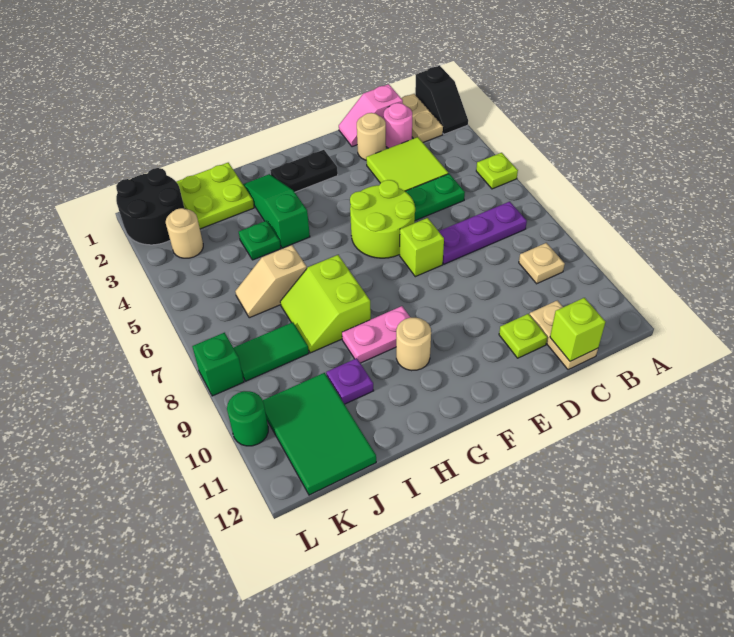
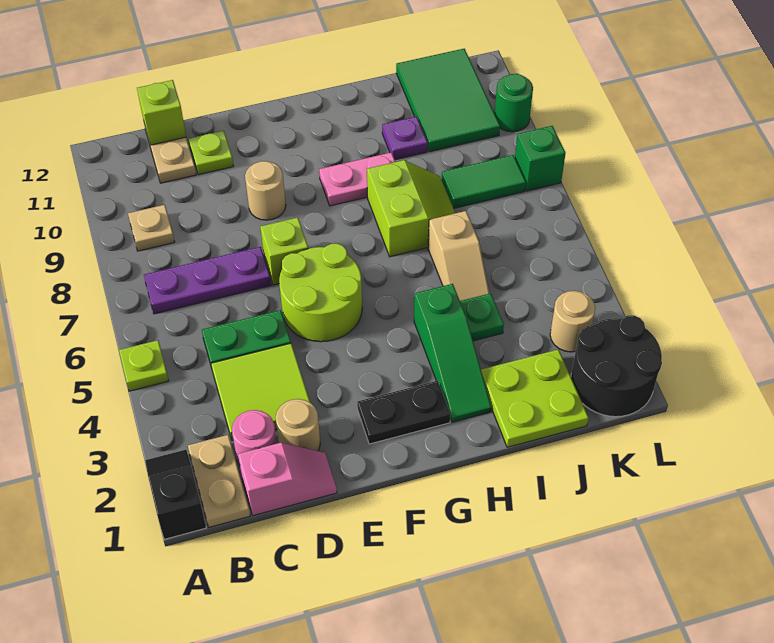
tan 1x1 round brick [396,318,431,371] -> tan 1x1 round brick moved to [245,161,286,220]
tan 1x2 slope [235,245,307,318] -> tan 1x2 slope turned to [428,211,489,301]

